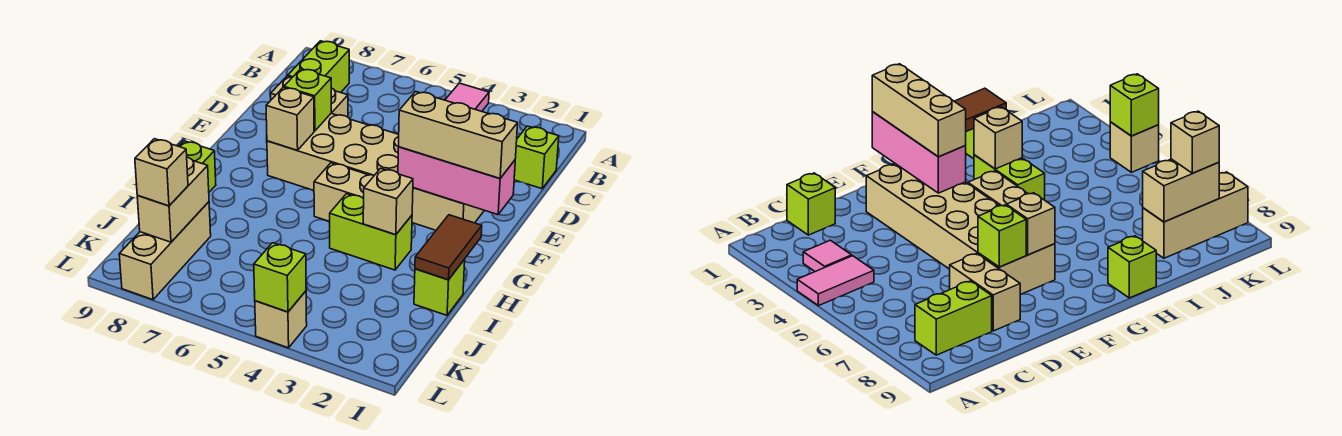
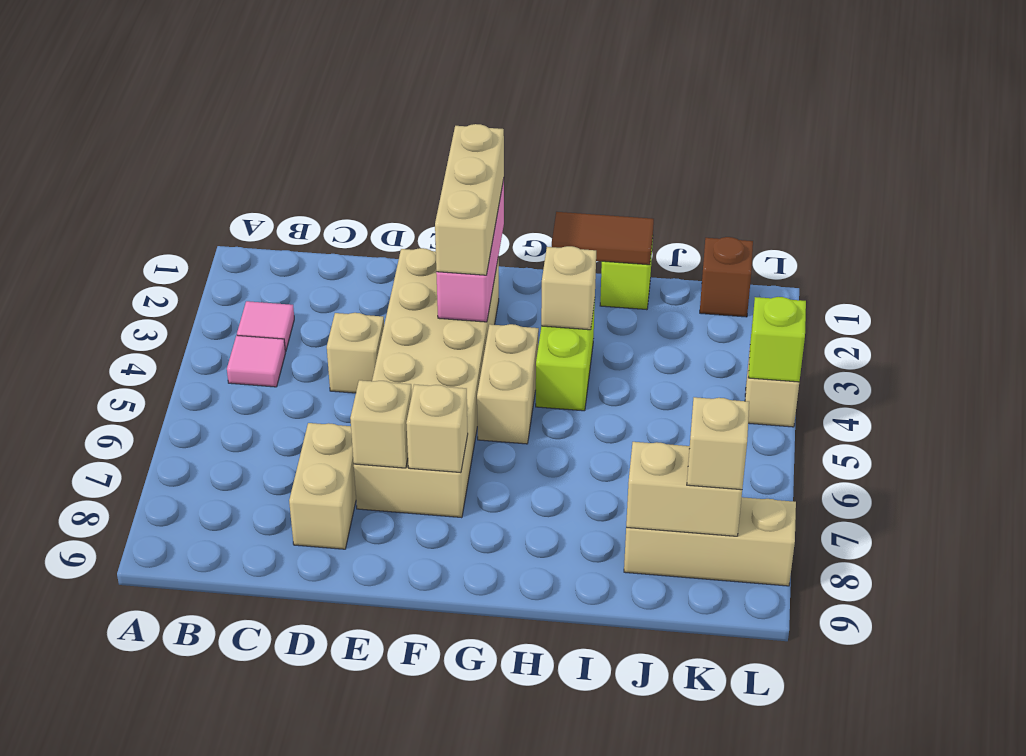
pink 1x2 tile [445,83,489,111] -> pink 1x1 tile [227,335,285,387]
lime 1x2 brick [288,41,349,93] -> none
lime 1x1 brick [514,126,559,189] -> none
none -> tan 1x1 brick [327,313,384,393]
lime 1x1 brick [284,69,331,131] -> tan 1x1 brick [350,380,412,468]
lime 1x1 brick [179,141,216,192] -> none
none -> brown 1x1 brick [700,237,753,317]

